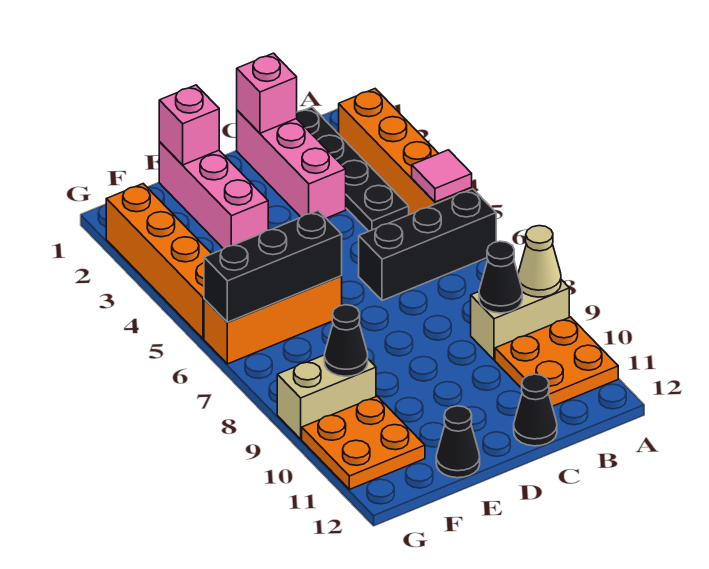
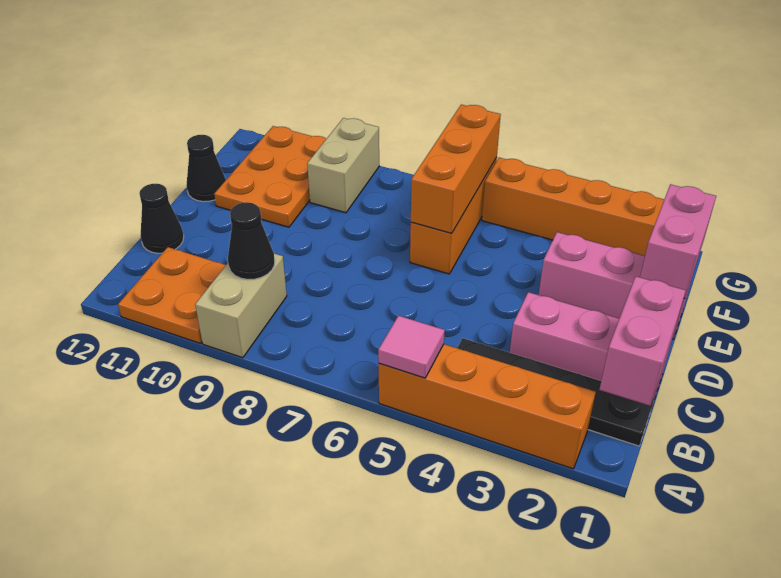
black 1x3 brick [359,189,496,301] -> none
tan 1x1 cone [518,226,561,297] -> none
pink 1x1 brick [237,53,297,133] -> pink 1x2 brick [599,276,686,406]
pink 1x1 brick [159,85,219,165] -> pink 1x2 brick [640,184,716,299]
black 1x3 brick [204,211,342,322] -> orange 1x3 brick [411,105,501,233]
black 1x1 cone [324,305,368,376] -> none
orange 2x2 plate [302,396,425,489] -> orange 2x3 plate [214,126,326,227]

